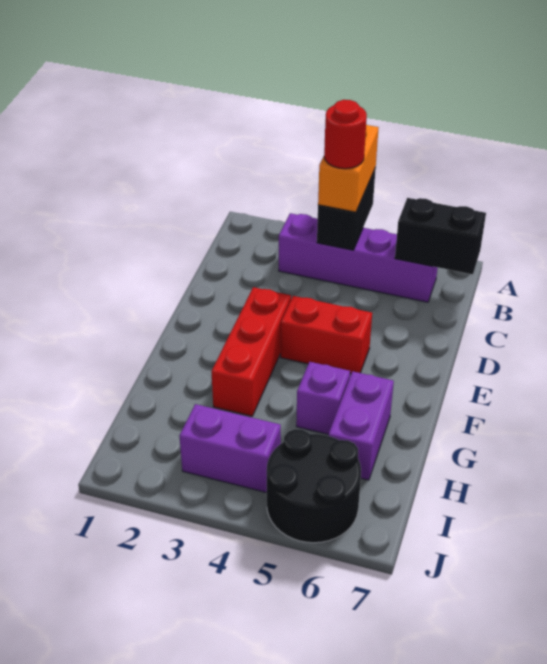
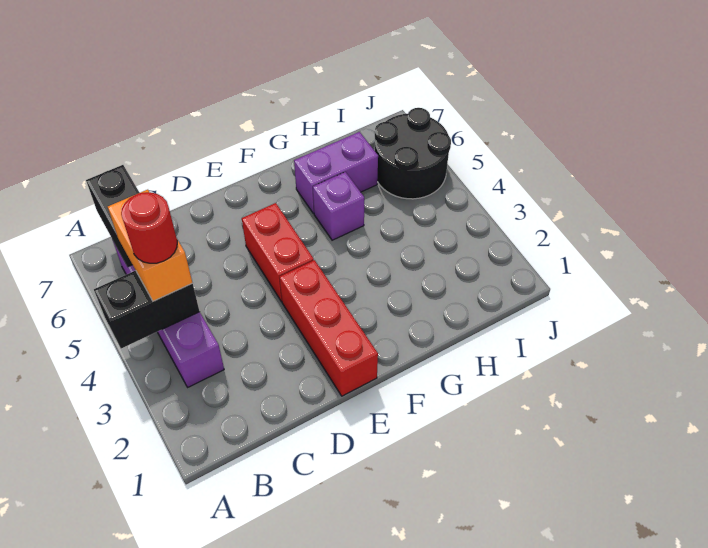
orange 1x2 brick [318,125,379,212] -> orange 1x2 brick turned to [108,190,192,301]
red 1x3 brick [211,287,291,416] -> red 1x3 brick turned to [279,260,378,396]
purple 1x2 brick [180,404,281,493] -> none

